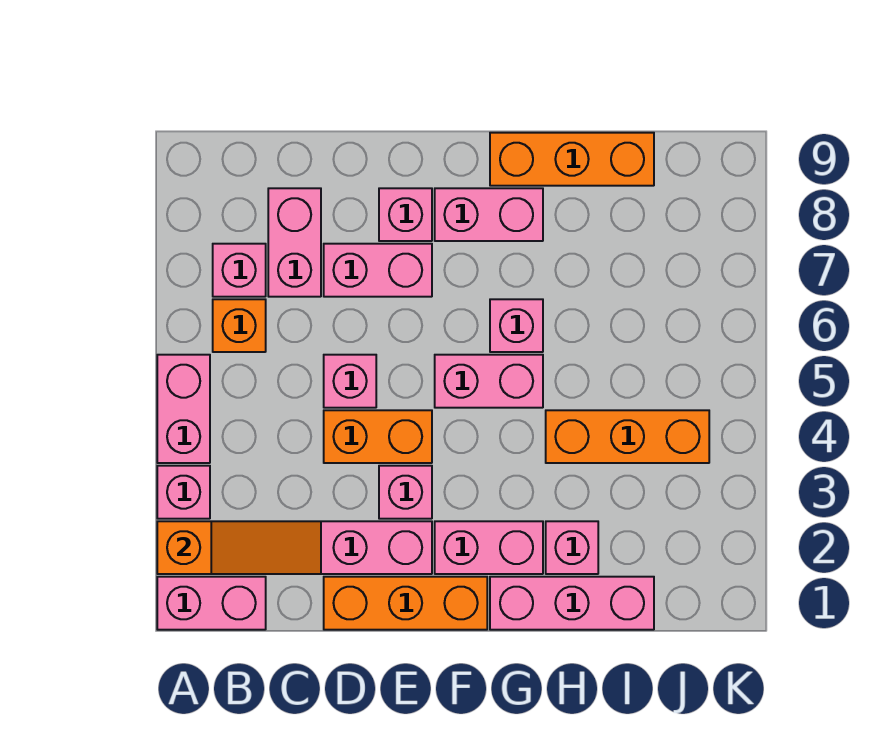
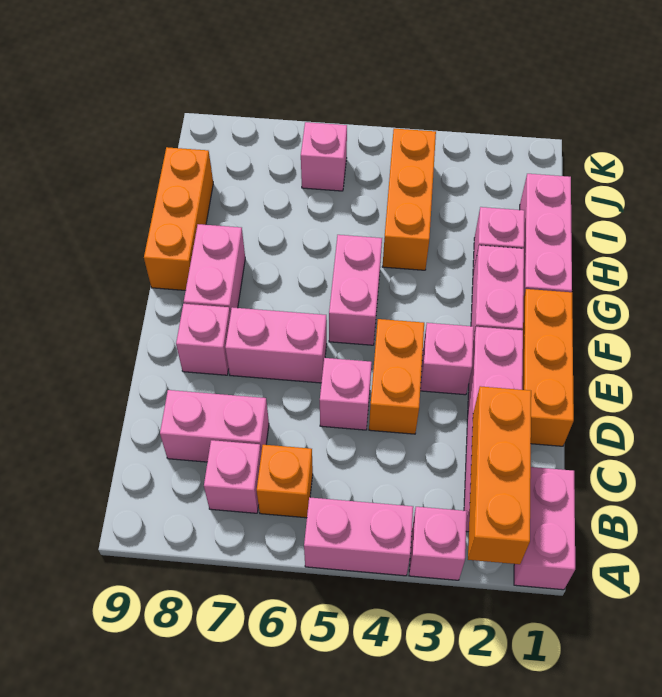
orange 1x3 slope [157,521,321,574] -> orange 1x3 brick [468,386,531,564]
pink 1x2 brick [324,244,432,297] -> pink 1x2 brick turned to [225,307,327,383]
pink 1x1 brick [490,299,543,352] -> pink 1x1 brick moved to [301,122,347,191]

